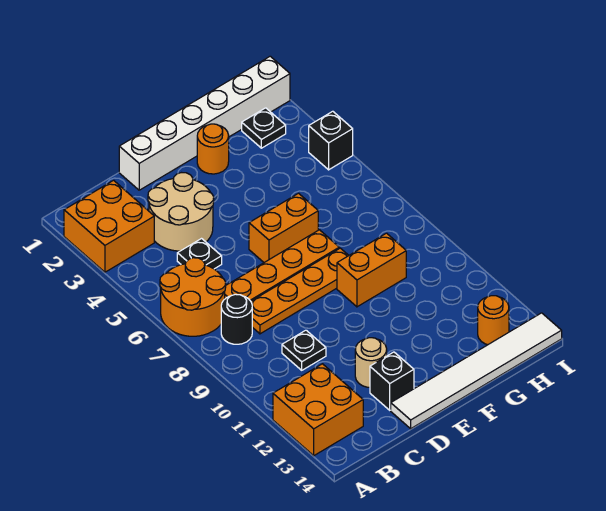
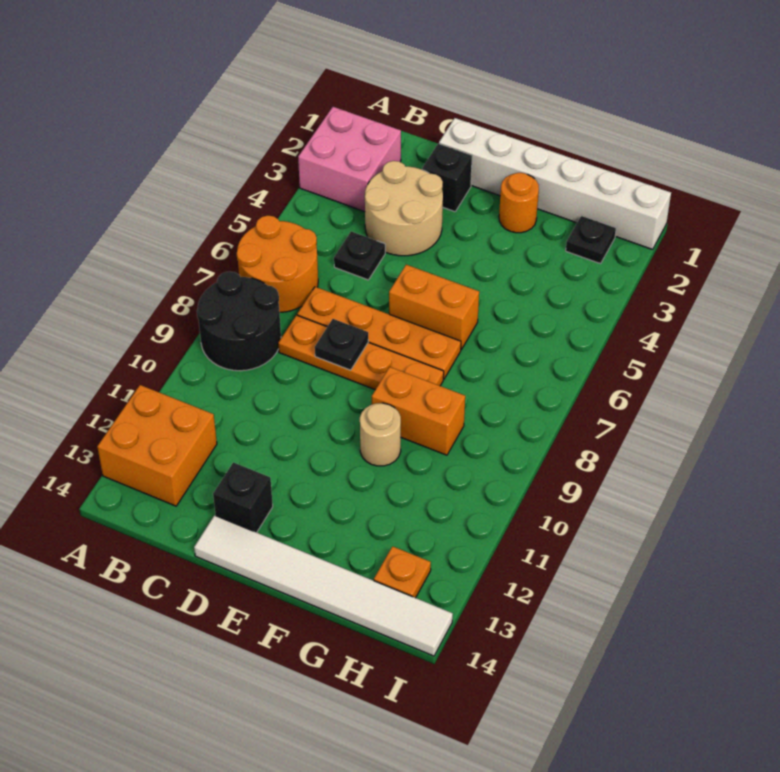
orange 2x2 brick [64,180,154,272] -> pink 2x2 brick [298,107,401,212]
black 1x1 round brick [221,294,252,344] -> black 2x2 round brick [197,271,281,371]
black 1x1 plate [282,330,326,370] -> black 1x1 plate moved to [315,319,368,370]
tan 1x1 round brick [355,338,387,387] -> tan 1x1 round brick moved to [360,403,401,466]
orange 1x1 round brick [478,296,509,345] -> orange 1x1 plate [374,546,431,598]
black 1x1 brick [309,111,353,170] -> black 1x1 brick moved to [422,143,472,212]

